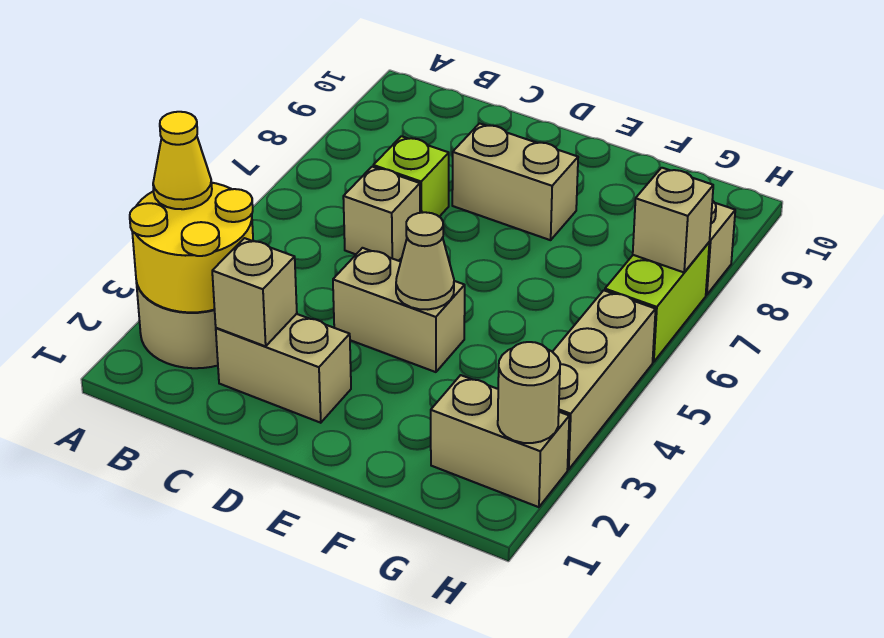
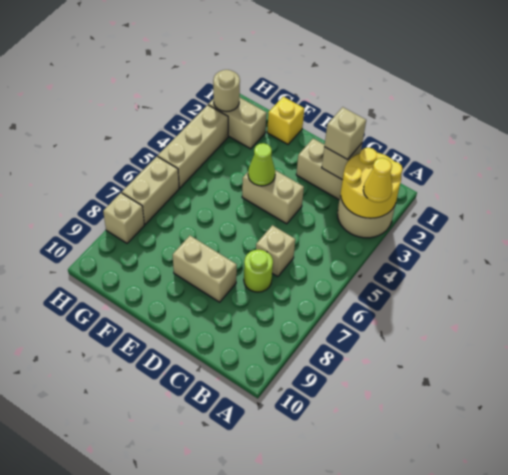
lime 1x1 brick [373,136,449,217] -> lime 1x1 round brick [244,250,273,292]
tan 1x1 cone [396,212,454,310] -> lime 1x1 cone [248,143,275,186]
none -> yellow 1x1 brick [267,97,304,144]
lime 1x2 brick [605,243,709,362] -> tan 1x2 brick [122,156,179,224]
tan 1x1 brick [633,168,713,272] -> tan 1x1 brick moved to [324,107,366,160]

